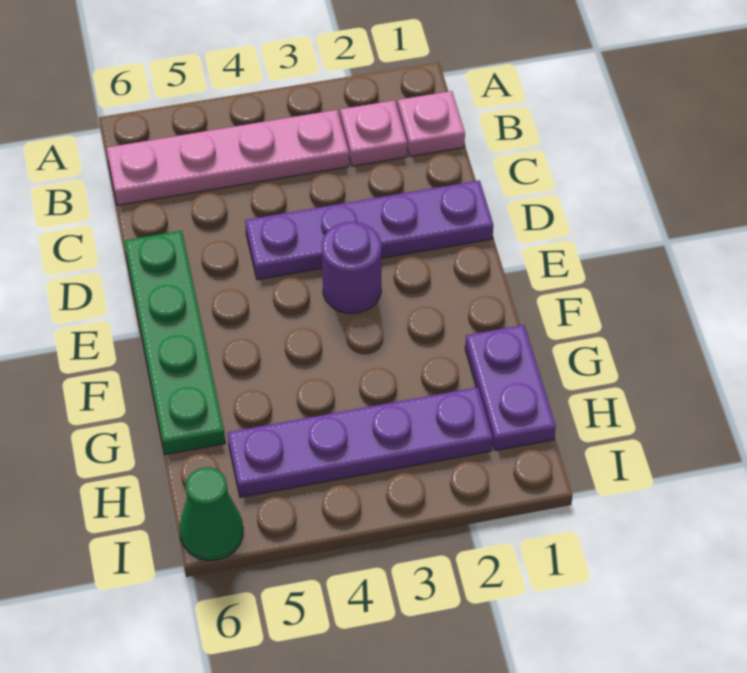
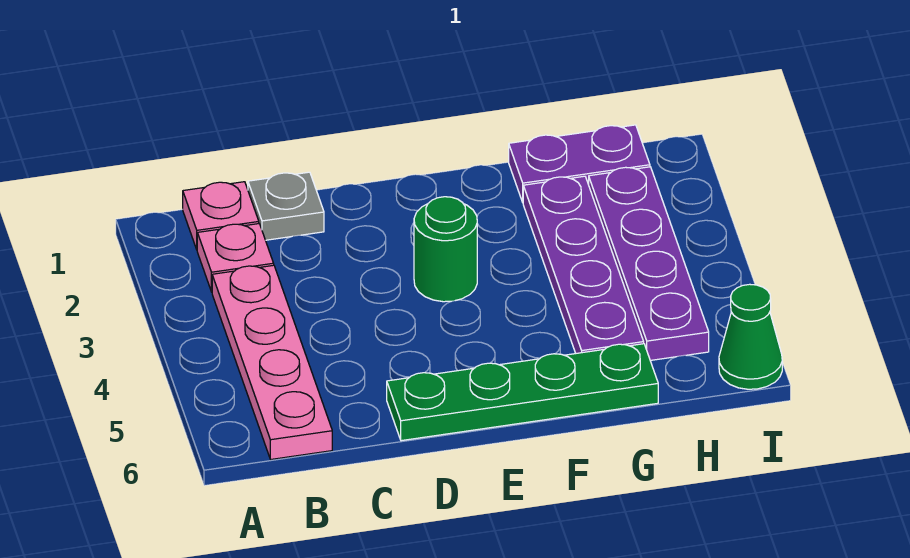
none -> grey 1x1 plate [248,172,324,240]
purple 1x4 plate [245,180,493,280] -> purple 1x4 plate moved to [523,176,644,353]
purple 1x1 round brick [322,222,381,314] -> green 1x1 round brick [414,197,477,302]

